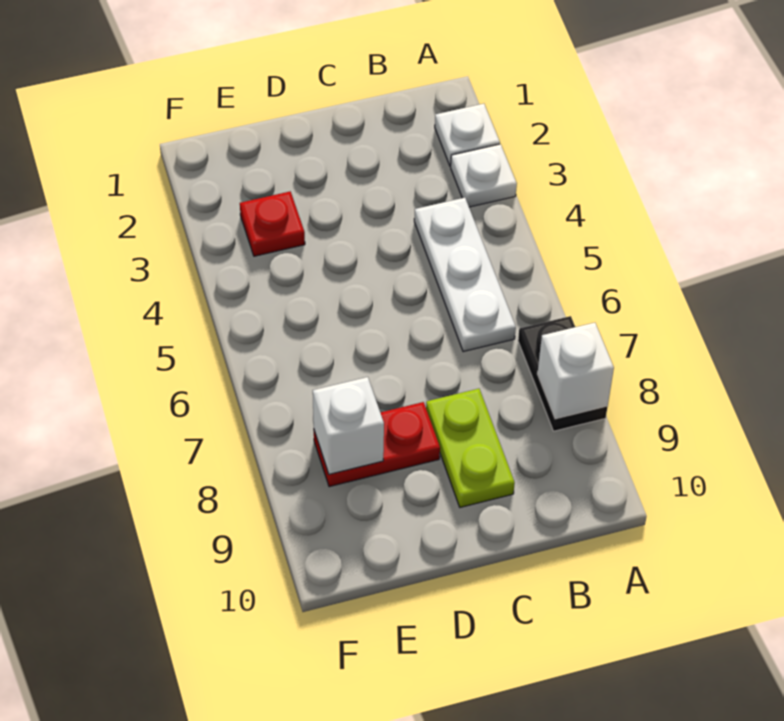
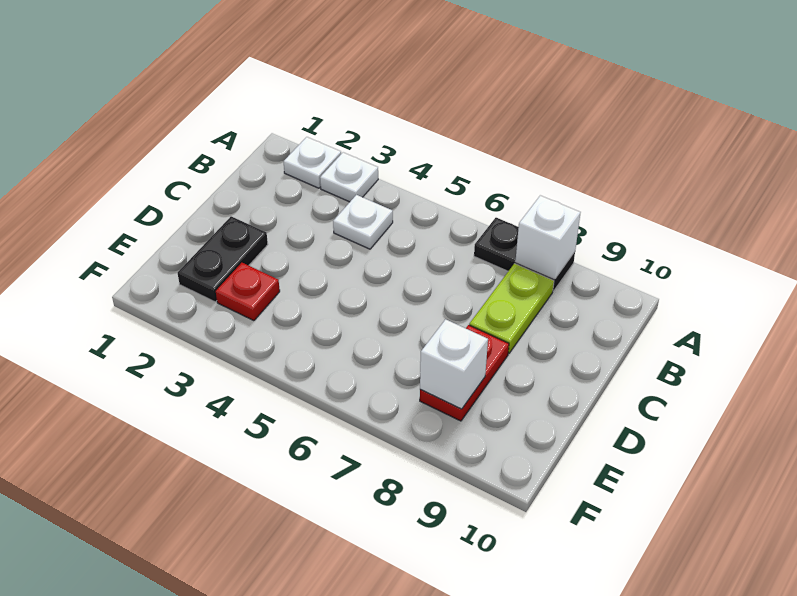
white 1x3 plate [414,198,516,352] -> white 1x1 plate [333,195,393,249]
lime 1x2 plate [426,389,515,507] -> lime 1x2 plate turned to [469,264,554,354]
none -> black 1x2 plate [178,216,268,302]

